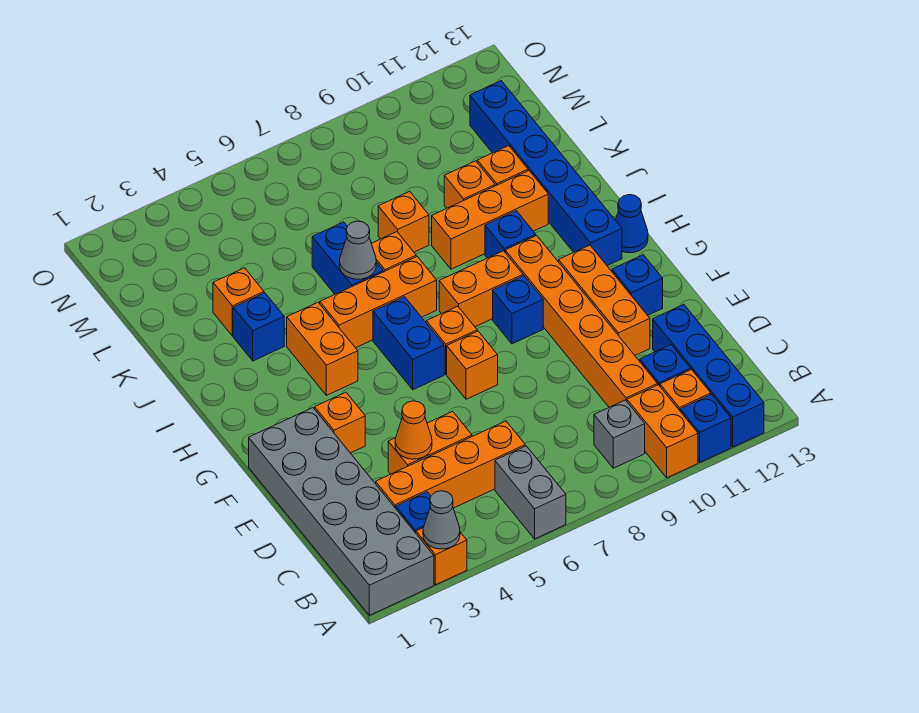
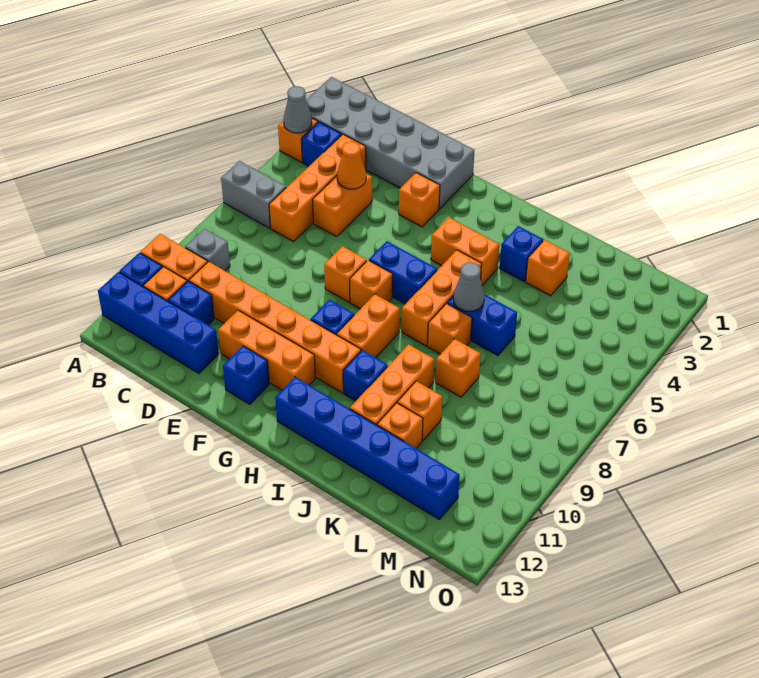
blue 1x1 cone [616,195,648,253] -> none

